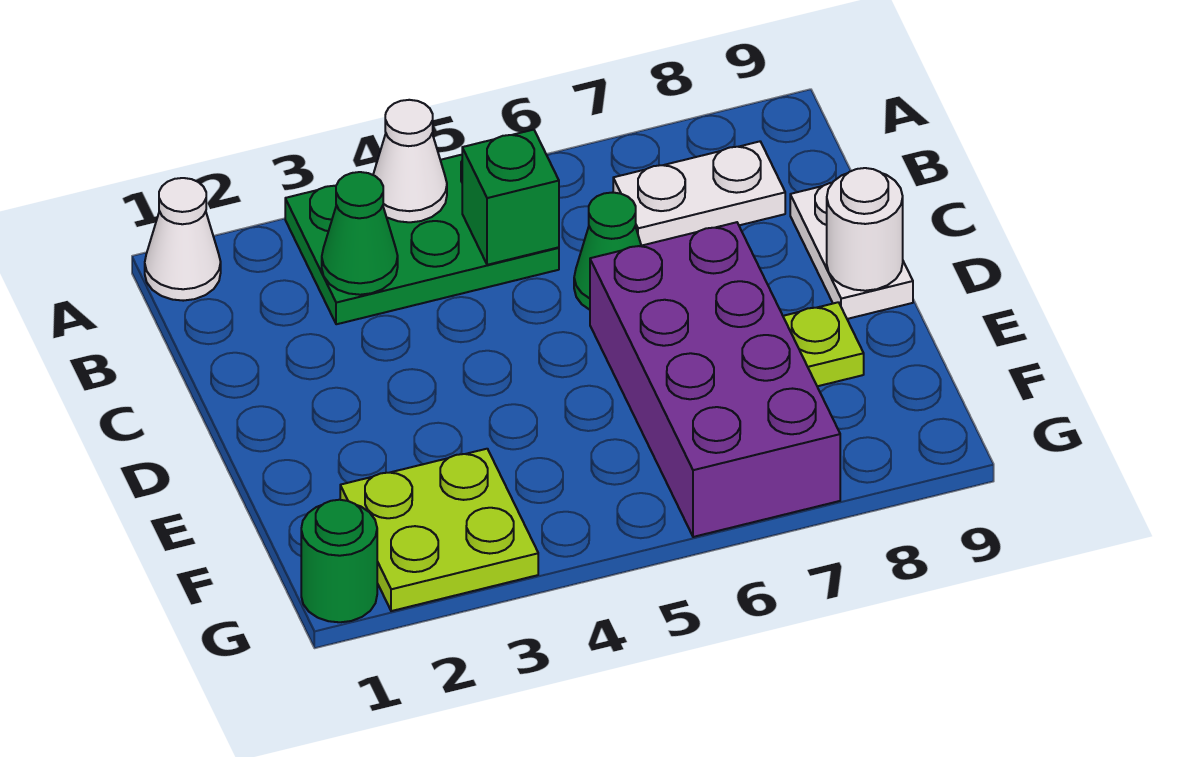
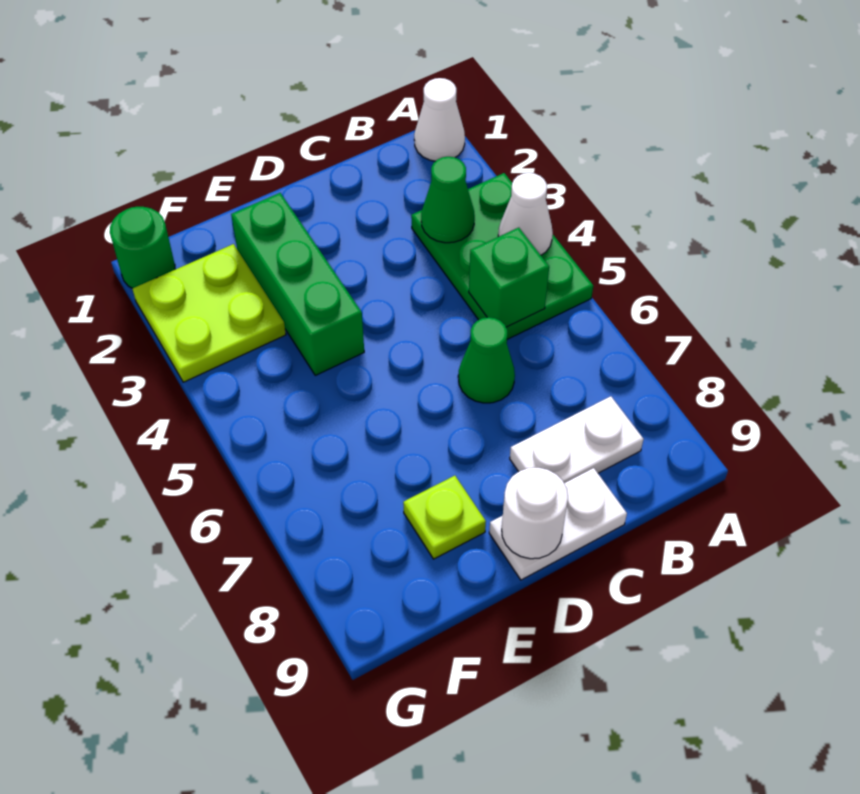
white 1x2 plate [613,142,785,246] -> white 1x2 plate turned to [510,396,644,483]
purple 2x4 brick [590,222,840,537] -> none
none -> green 1x3 brick [231,193,364,375]

